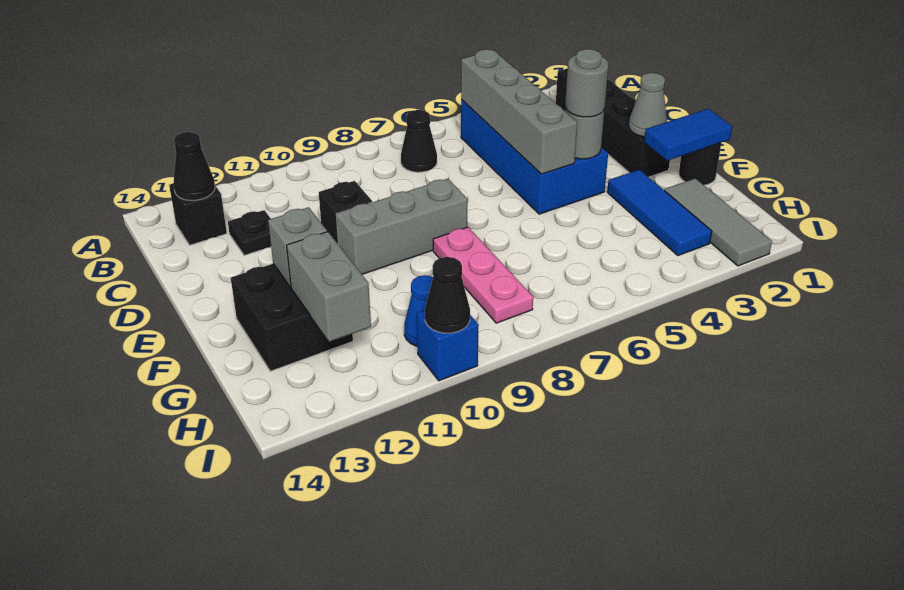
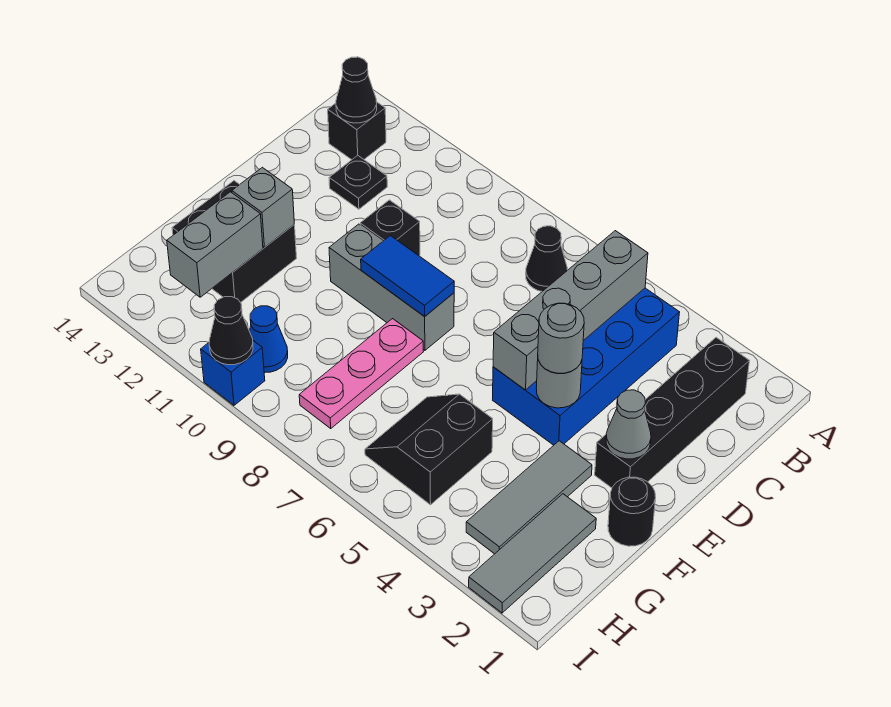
blue 1x2 tile [644,109,732,161] -> blue 1x2 tile moved to [361,236,454,317]
blue 1x3 tile [607,169,712,256] -> grey 1x3 tile [466,441,592,554]
none -> black 2x2 slope [365,394,493,505]

